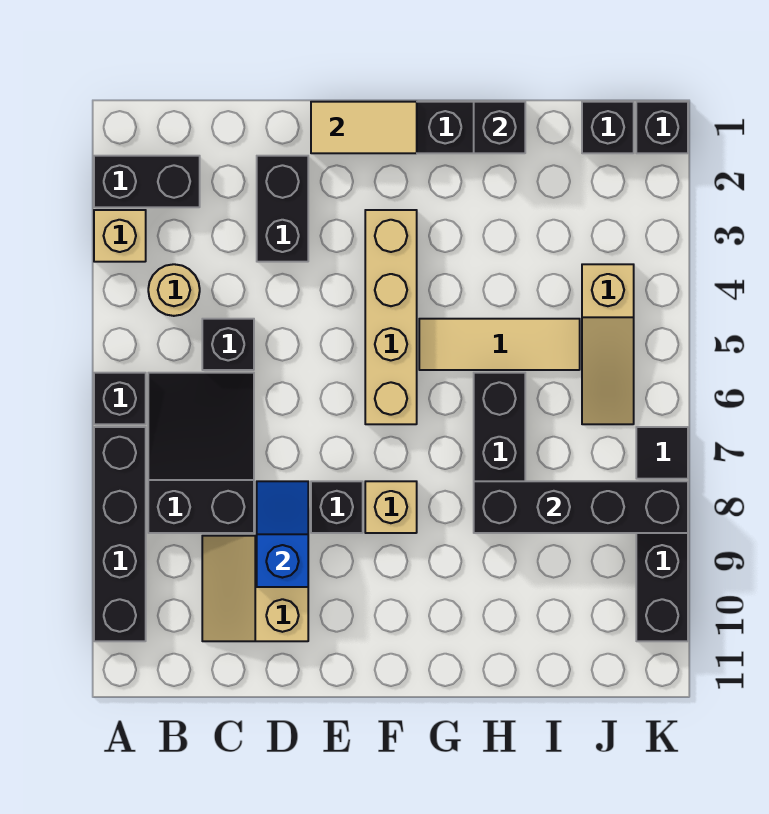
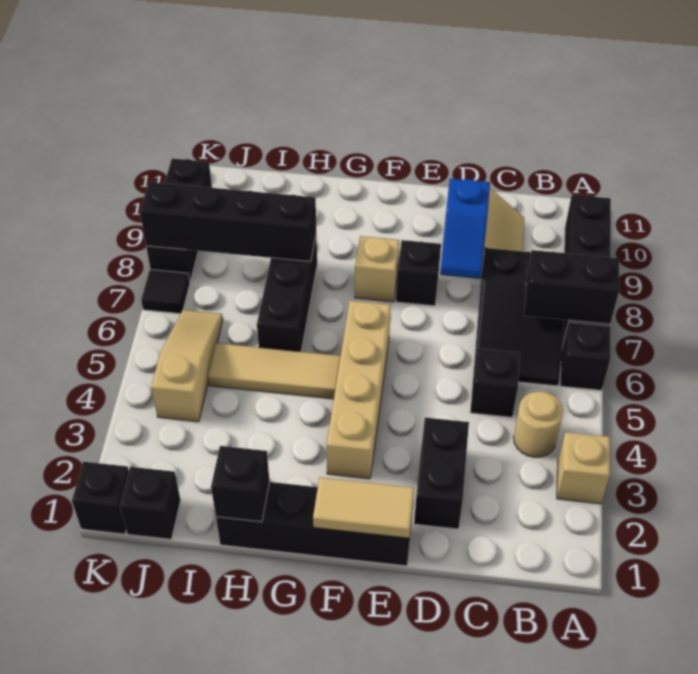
black 1x2 brick [94,156,200,207] -> black 1x2 brick moved to [524,250,619,324]

